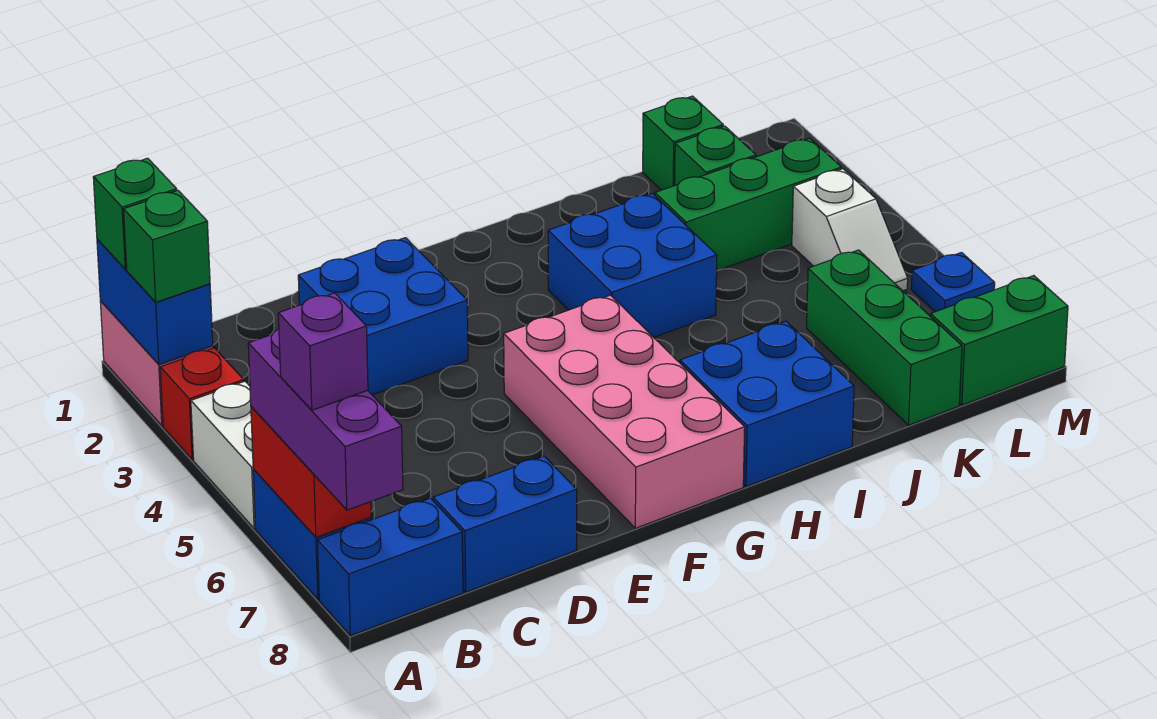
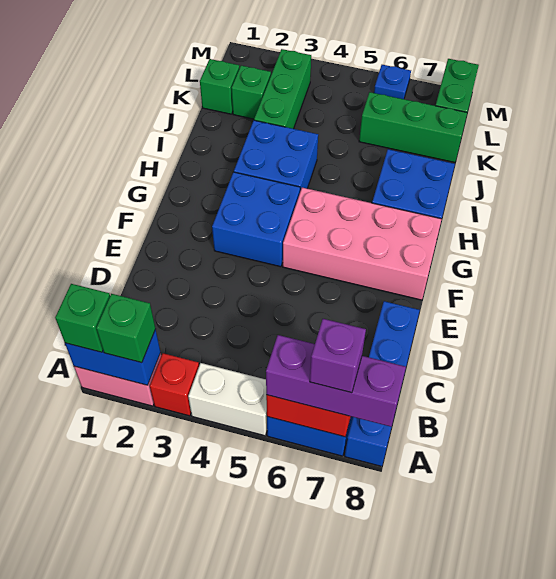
blue 2x2 brick [298,238,468,395] -> blue 2x2 brick moved to [212,172,300,267]
white 1x2 slope [792,169,908,291] -> none

